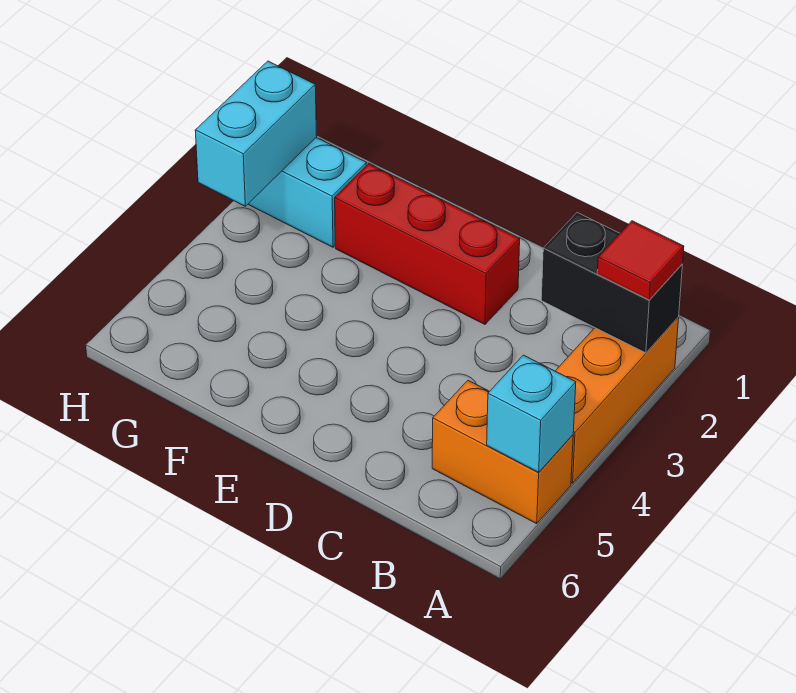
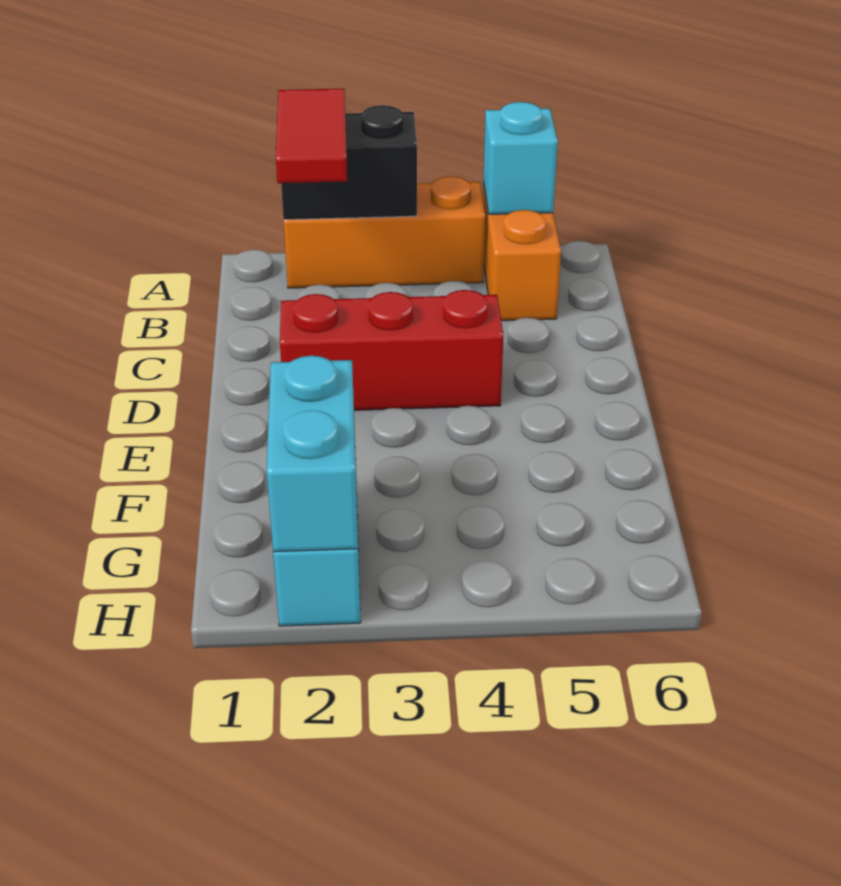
black 1x2 brick [541,213,683,353] -> black 1x2 brick turned to [281,105,417,220]
red 1x1 tile [597,221,684,300] -> red 1x2 tile [276,89,347,183]
red 1x3 brick [335,164,520,324] -> red 1x3 brick turned to [280,290,504,410]
cyan 1x2 brick [195,61,317,206] -> cyan 1x2 brick turned to [267,356,358,552]

